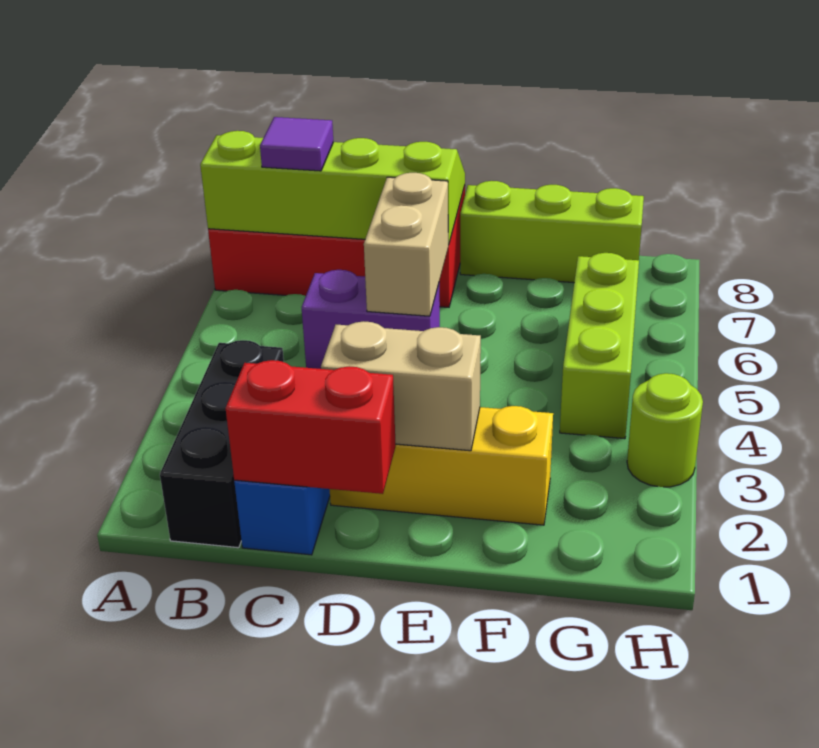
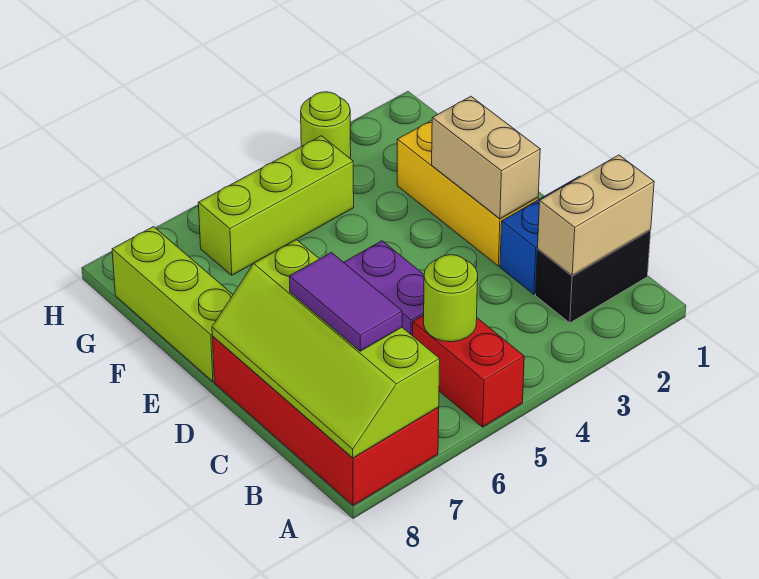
black 1x3 brick [160,340,284,548] -> black 1x2 brick [536,230,651,323]
none -> lime 1x1 round brick [424,255,478,342]
purple 1x1 tile [260,117,333,171] -> purple 1x2 tile [289,253,402,351]
red 1x2 brick [226,360,396,494] -> red 1x2 brick moved to [413,315,524,427]
tan 1x2 brick [364,173,448,316] -> tan 1x2 brick moved to [538,155,654,275]

